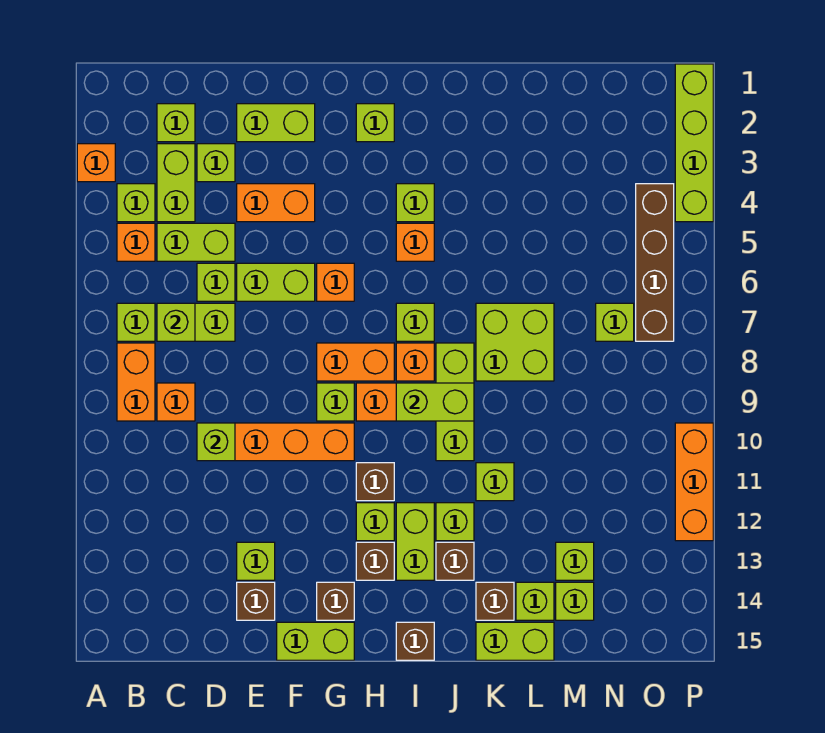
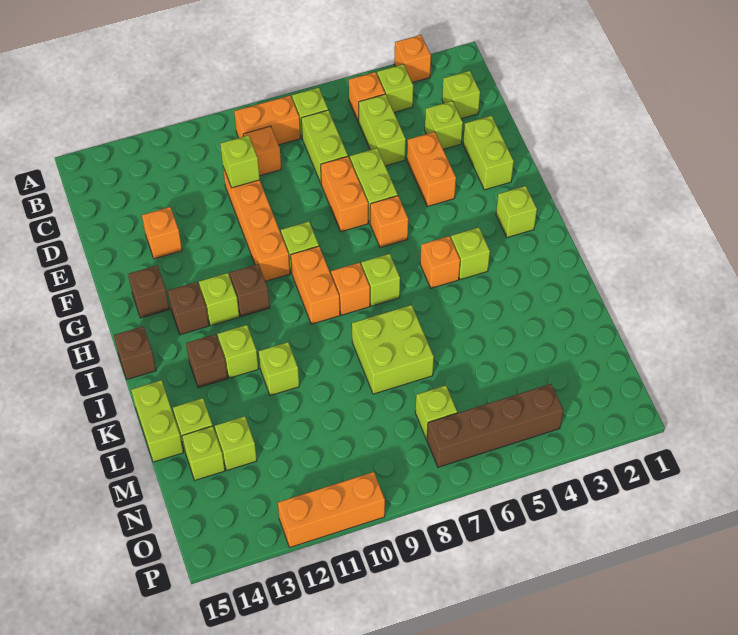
lime 1x2 brick [157,144,195,222] -> none
lime 1x1 brick [157,303,195,341] -> none
lime 1x1 brick [197,263,235,301] -> none
lime 1x1 brick [237,542,275,580] -> orange 1x1 brick [142,207,182,259]
brown 1x1 brick [237,582,275,620] -> none
lime 1x2 brick [277,622,354,660] -> none
orange 1x2 brick [317,343,394,381] -> orange 1x2 brick moved to [321,157,368,232]
lime 1x2 brick [396,383,474,421] -> none
lime 1x2 brick [396,503,434,580] -> none
lime 1x3 brick [436,343,474,461] -> none
brown 1x1 brick [476,582,514,620] -> none
lime 1x4 brick [675,64,713,222] -> none

